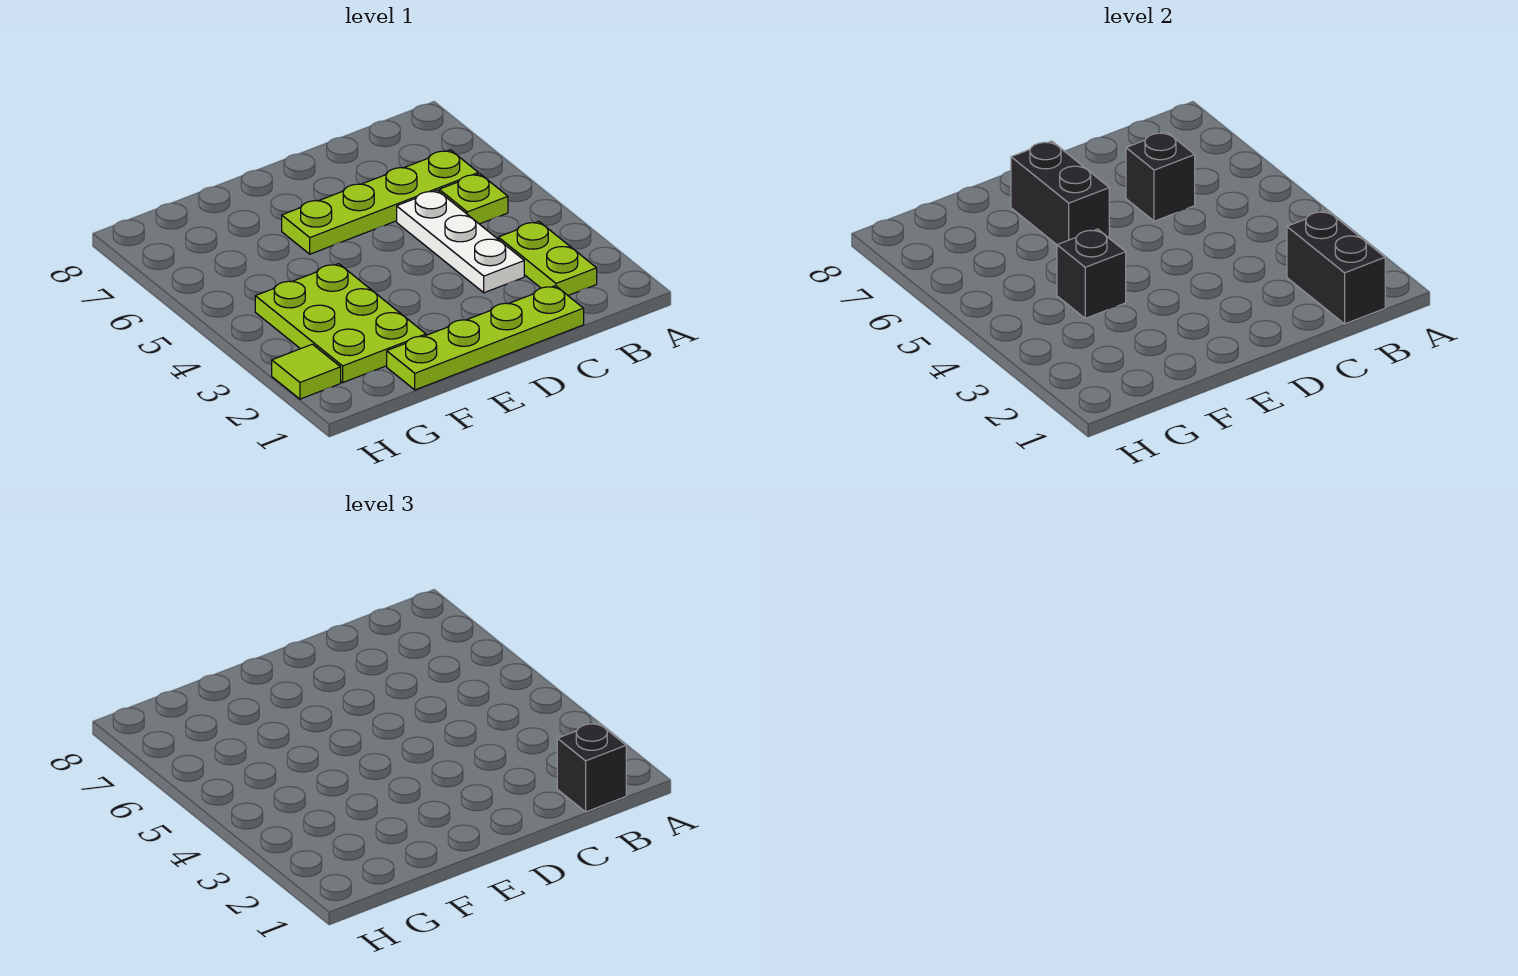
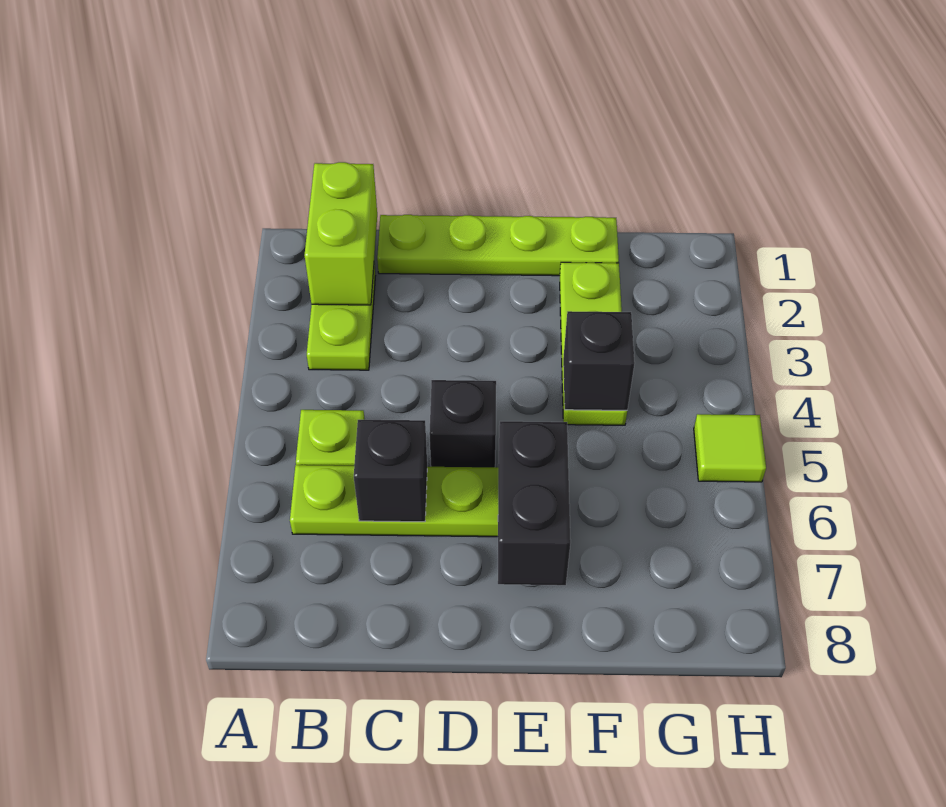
black 1x2 brick [1287,211,1385,324] -> lime 1x2 brick [305,162,377,305]
black 1x1 brick [557,723,626,812] -> black 1x1 brick moved to [429,380,496,467]
white 1x3 plate [397,190,524,293] -> none
lime 2x3 plate [255,264,426,382] -> lime 1x3 plate [560,262,627,425]
lime 1x1 tile [272,344,341,399] -> lime 1x1 tile moved to [694,414,766,482]

